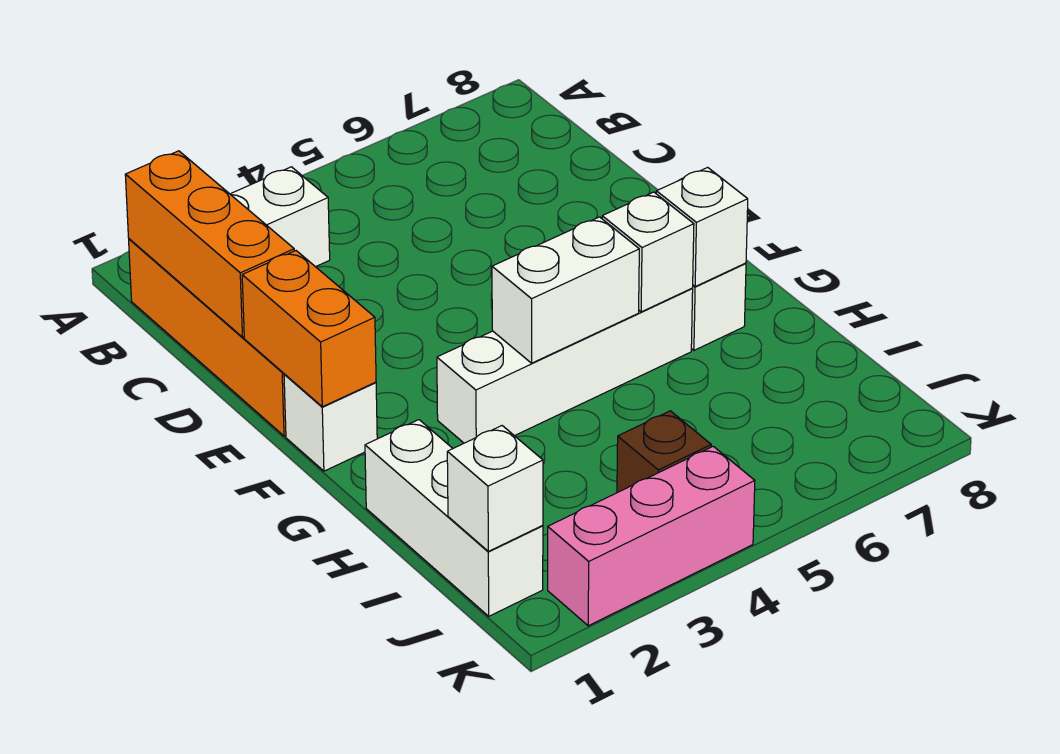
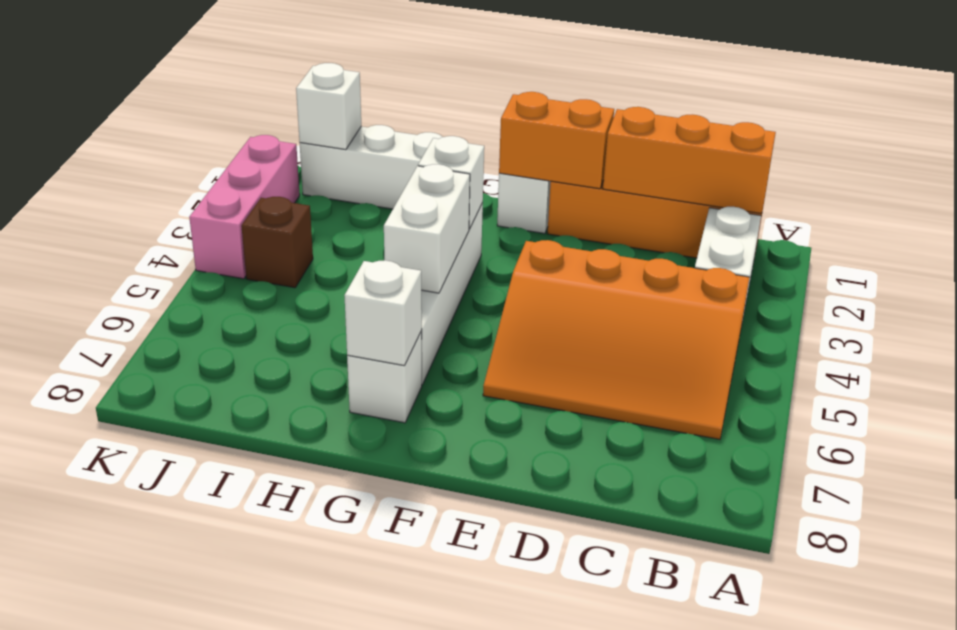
none -> orange 3x4 slope [483,240,750,439]
white 1x1 brick [602,192,694,312] -> white 1x1 brick moved to [418,136,484,229]

